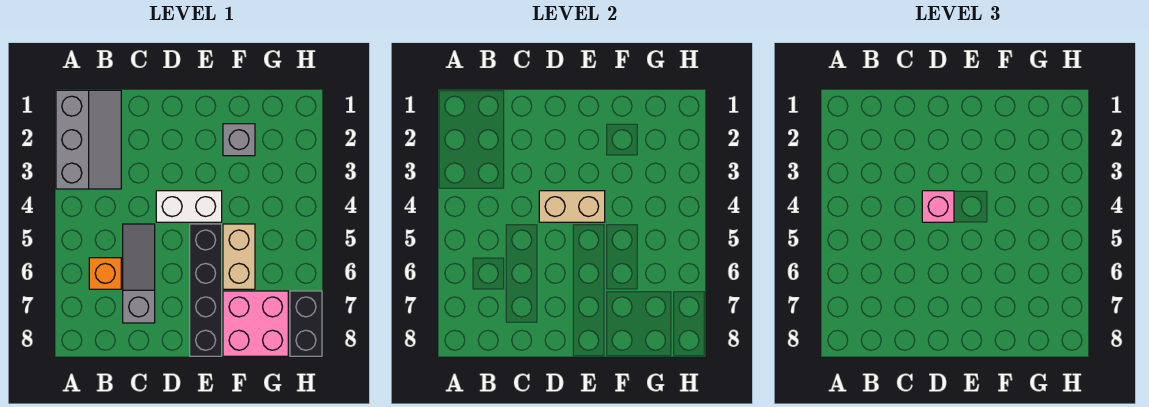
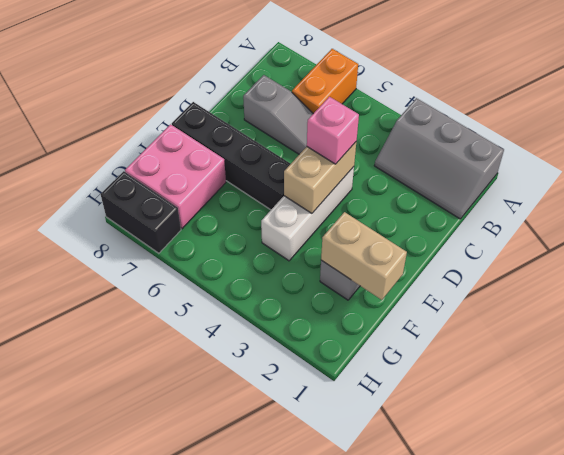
orange 1x1 brick [89,258,121,289] -> orange 1x2 brick [292,49,358,114]
white 1x2 brick [156,191,222,222] -> white 1x3 brick [261,167,354,261]
tan 1x2 brick [223,224,255,289] -> tan 1x2 brick moved to [321,212,407,300]

